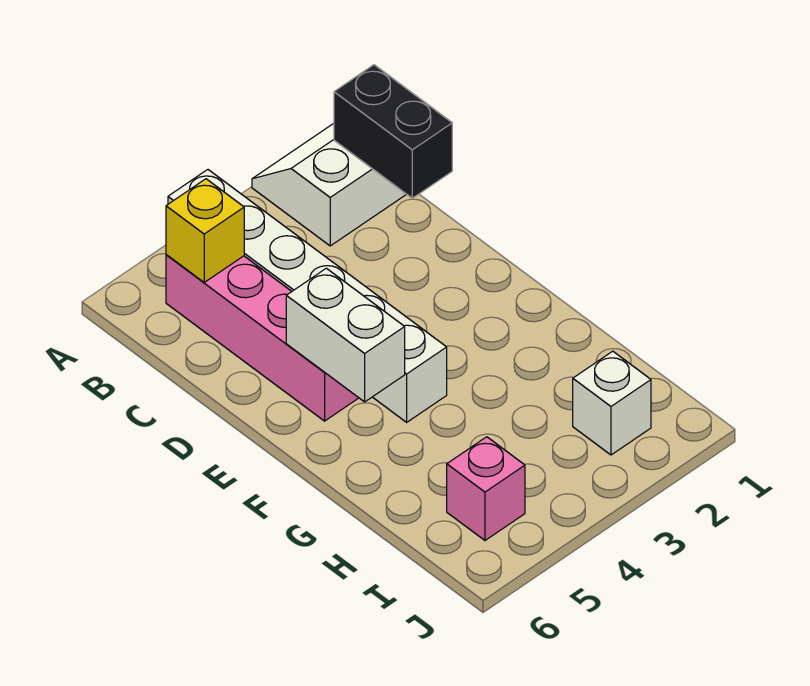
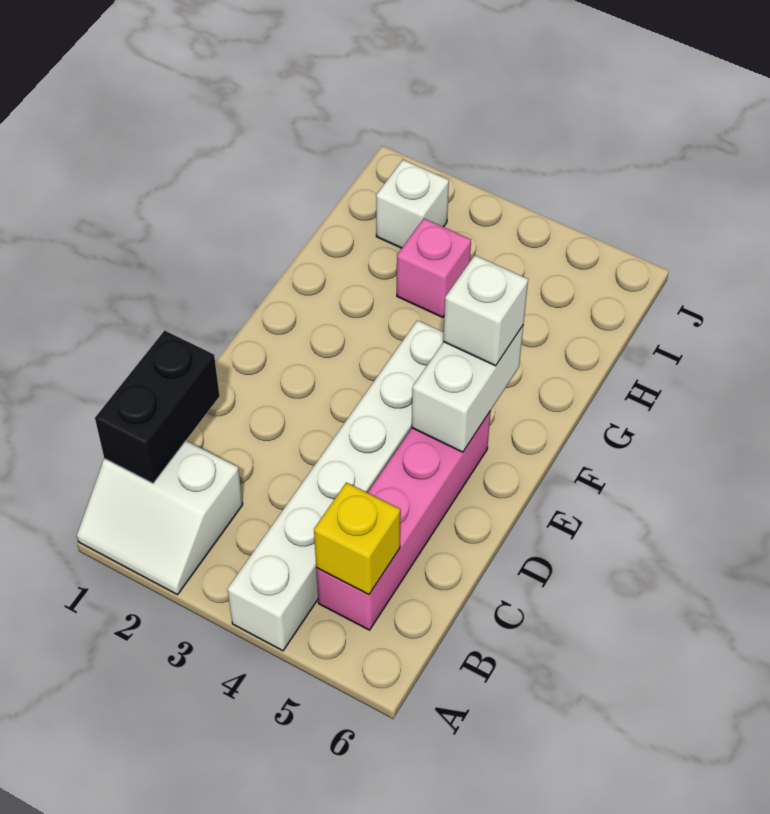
none -> white 1x1 brick [443,255,528,366]
pink 1x1 brick [447,437,525,540] -> pink 1x1 brick moved to [397,219,471,318]

